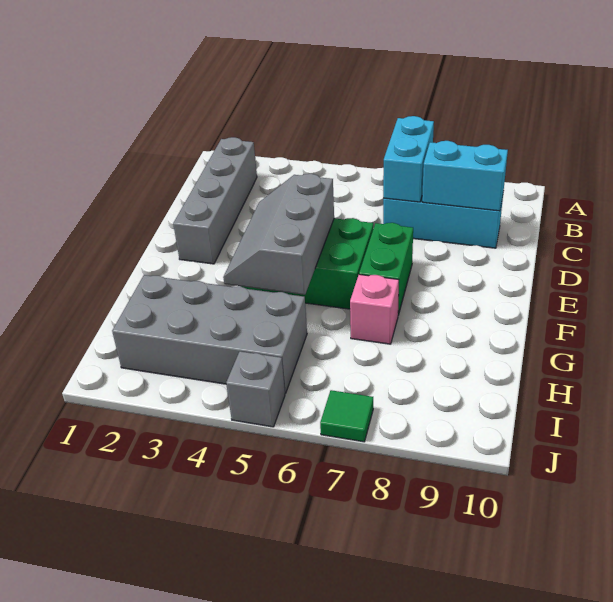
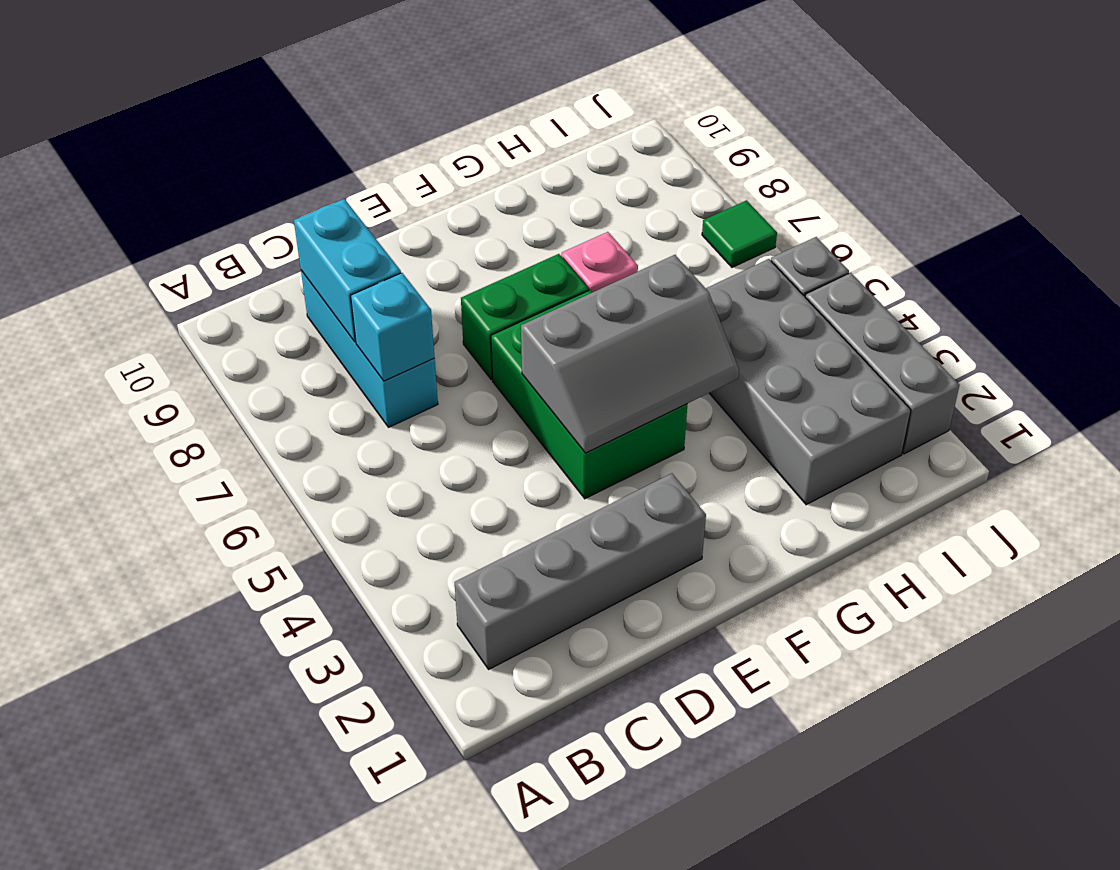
cyan 1x2 brick [383,116,434,202] -> cyan 1x1 brick [351,273,435,381]
none -> grey 1x3 brick [805,273,960,454]

